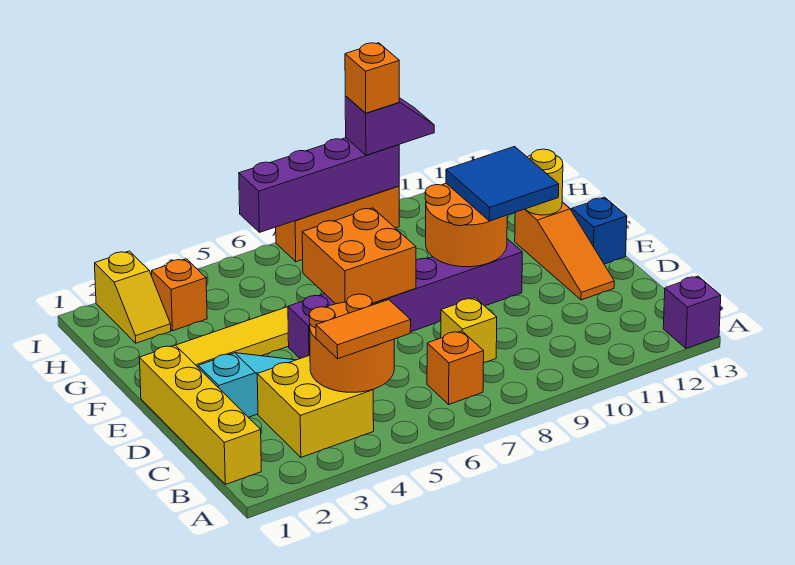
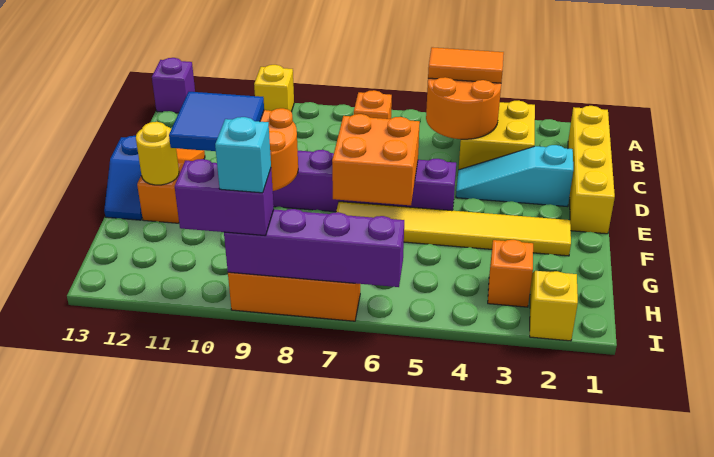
yellow 1x1 brick [441,298,497,363] -> yellow 1x1 brick moved to [254,65,294,112]
purple 1x2 slope [345,96,434,155] -> purple 1x2 brick [175,159,274,236]
orange 1x1 brick [345,43,399,113] -> cyan 1x1 brick [215,117,271,193]

